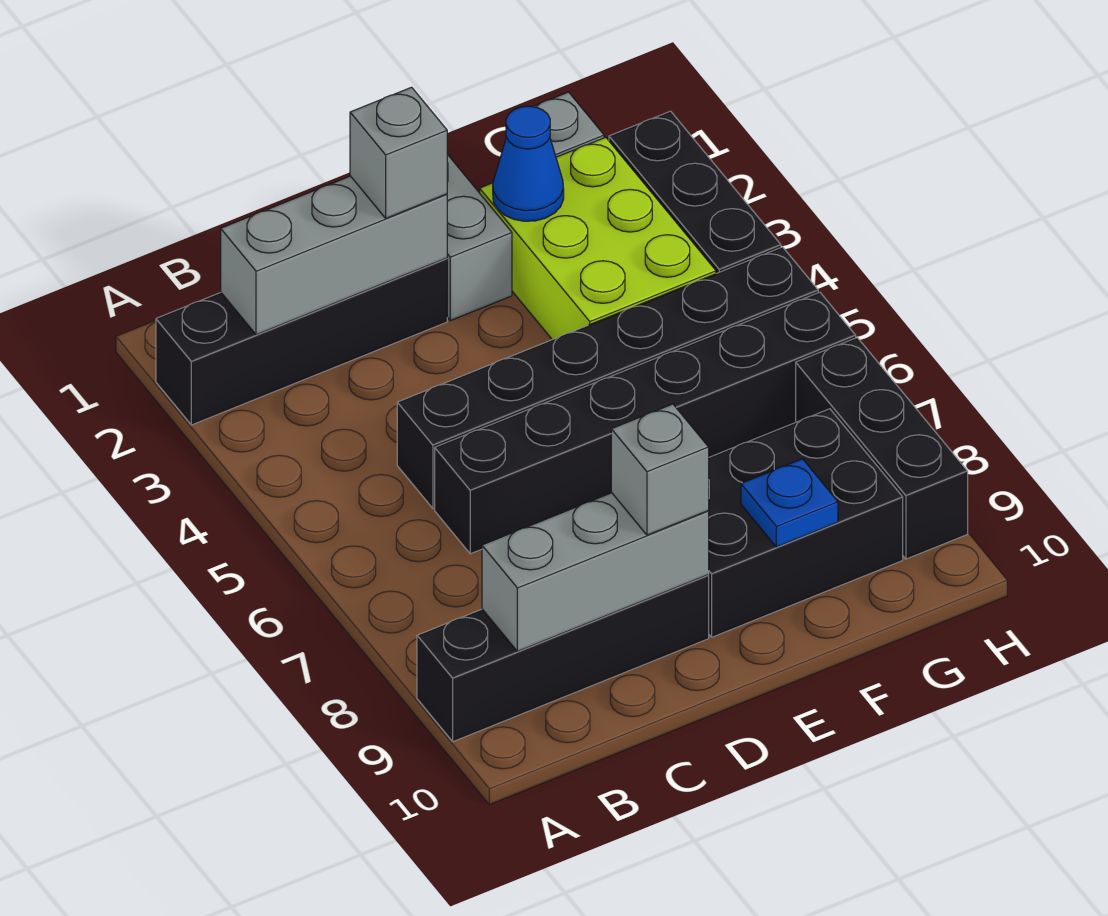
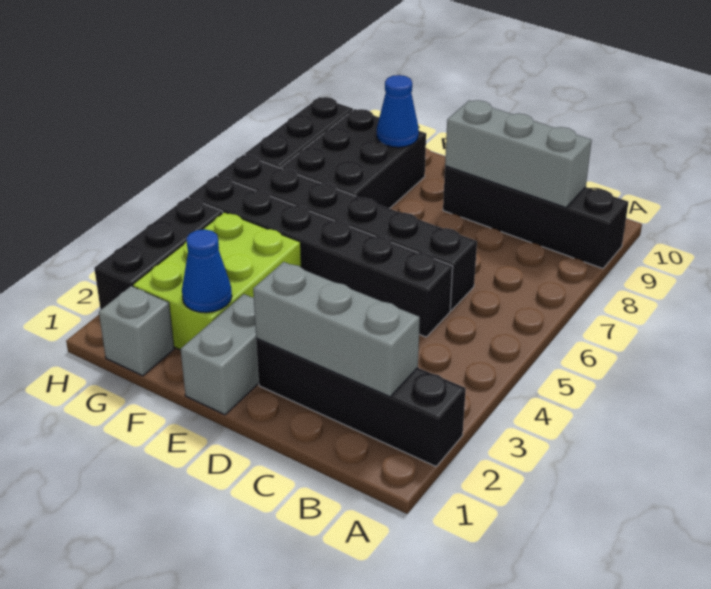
grey 1x1 brick [350,87,447,218] -> none
grey 1x1 brick [611,404,709,535] -> none
black 2x3 brick [708,409,903,637] -> black 2x3 brick turned to [281,109,426,209]
blue 1x1 plate [741,459,838,547] -> blue 1x1 cone [377,75,419,147]

